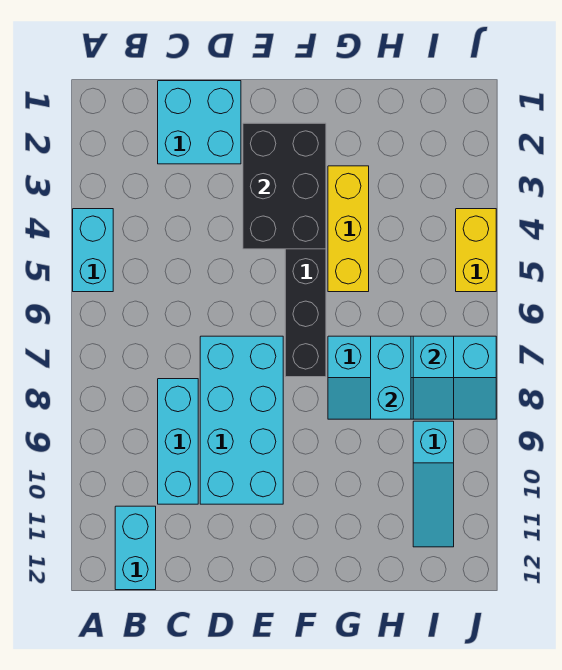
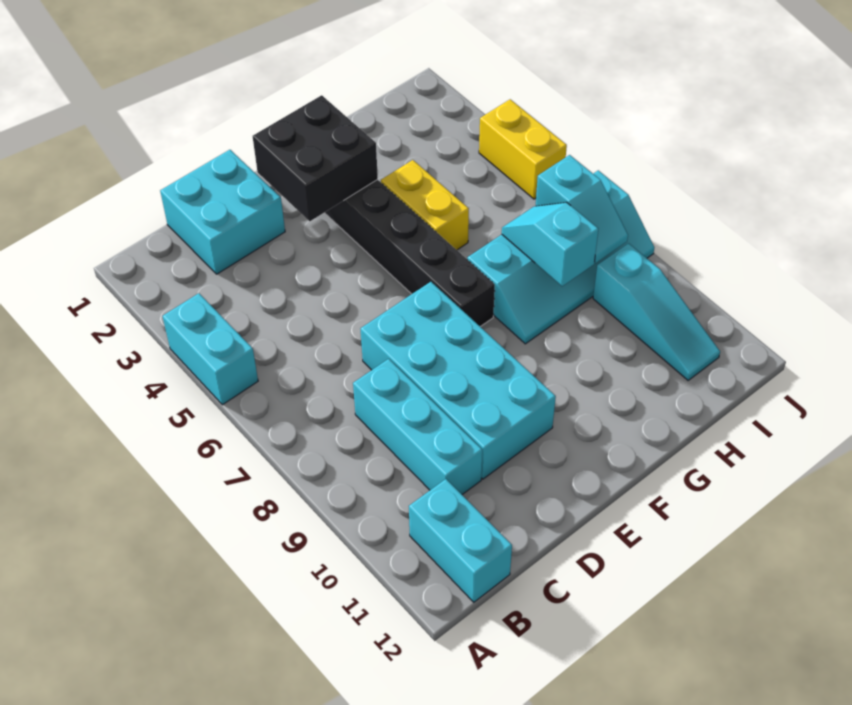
black 2x3 brick [243,123,326,249] -> black 2x2 brick [253,95,378,221]
yellow 1x3 brick [328,166,369,292] -> yellow 1x2 brick [381,160,469,250]
cyan 1x2 brick [371,336,411,419] -> cyan 1x2 slope [502,202,598,286]

